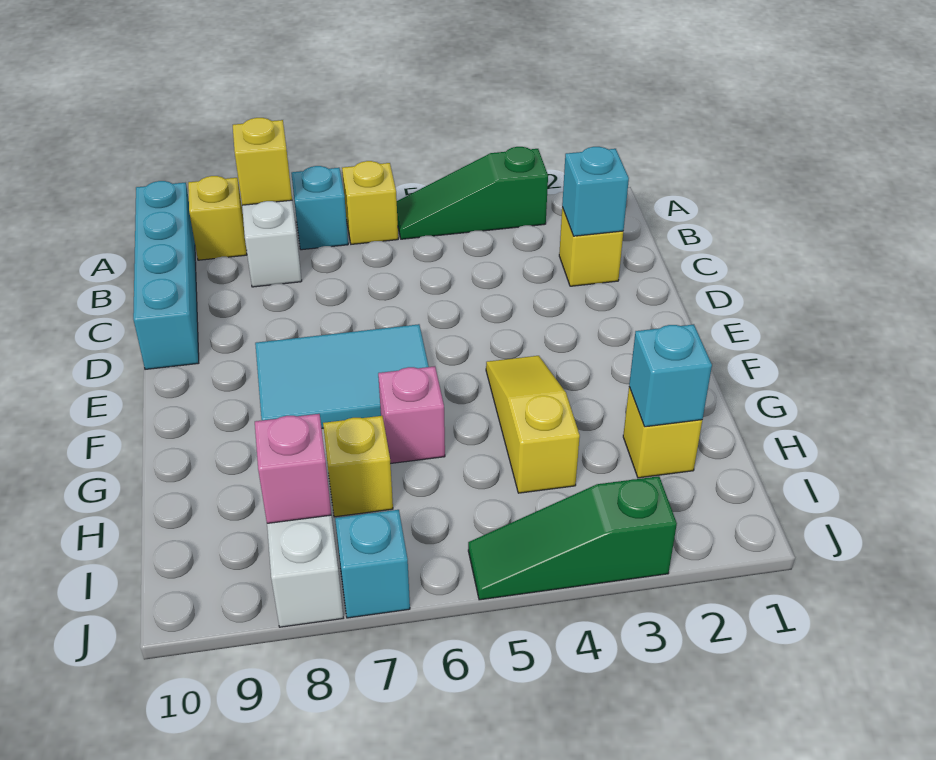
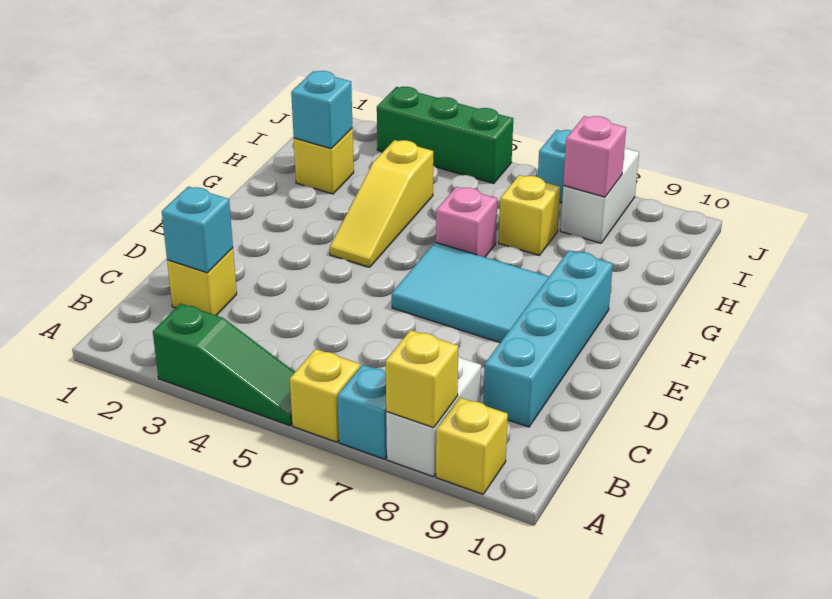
cyan 1x4 brick [133,181,199,369] -> cyan 1x4 brick moved to [483,251,613,427]
green 1x3 slope [468,476,677,600] -> green 1x3 brick [377,87,513,184]

